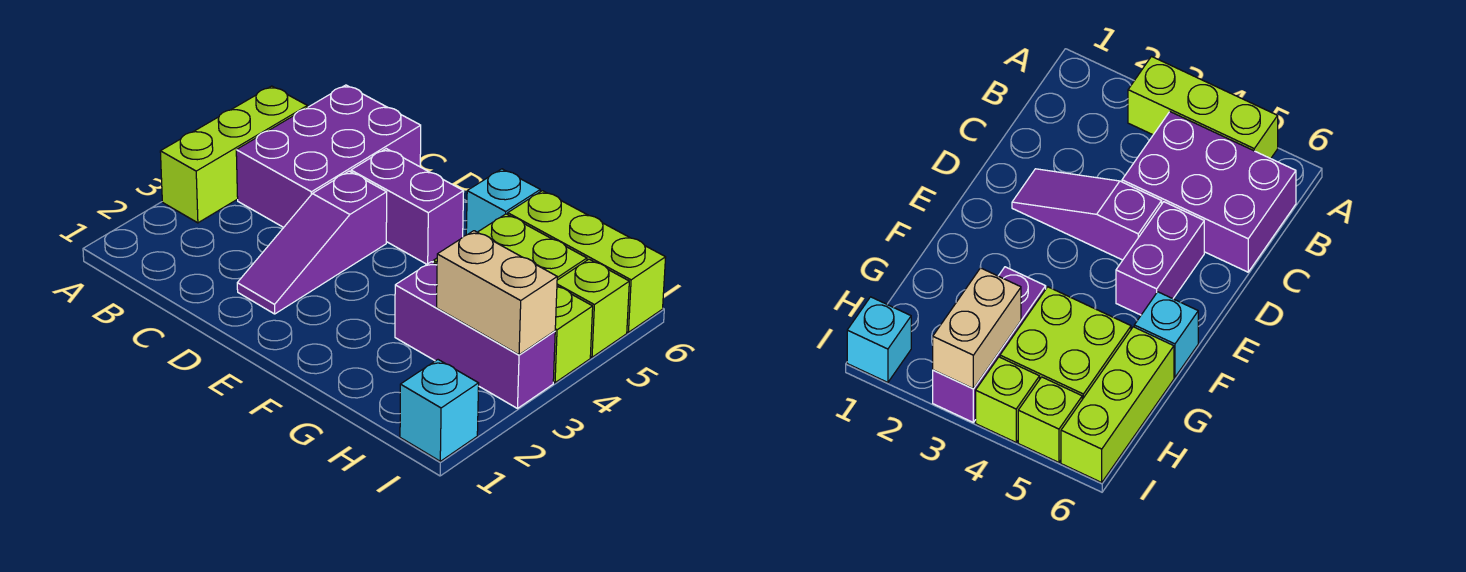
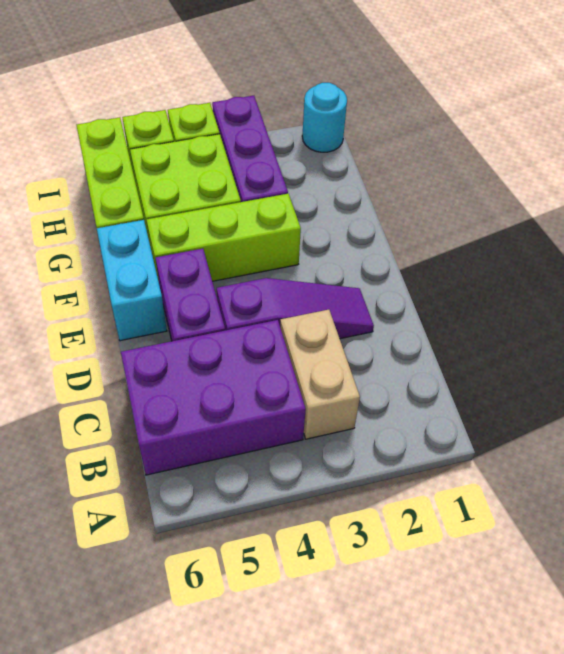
lime 1x3 brick [160,86,308,223] -> lime 1x3 brick moved to [146,194,301,281]
cyan 1x1 brick [466,169,540,235] -> cyan 1x2 brick [97,220,167,341]
tan 1x2 brick [437,231,557,355] -> tan 1x2 brick moved to [280,310,360,439]
cyan 1x1 brick [400,360,479,461] -> cyan 1x1 round brick [302,83,347,152]

